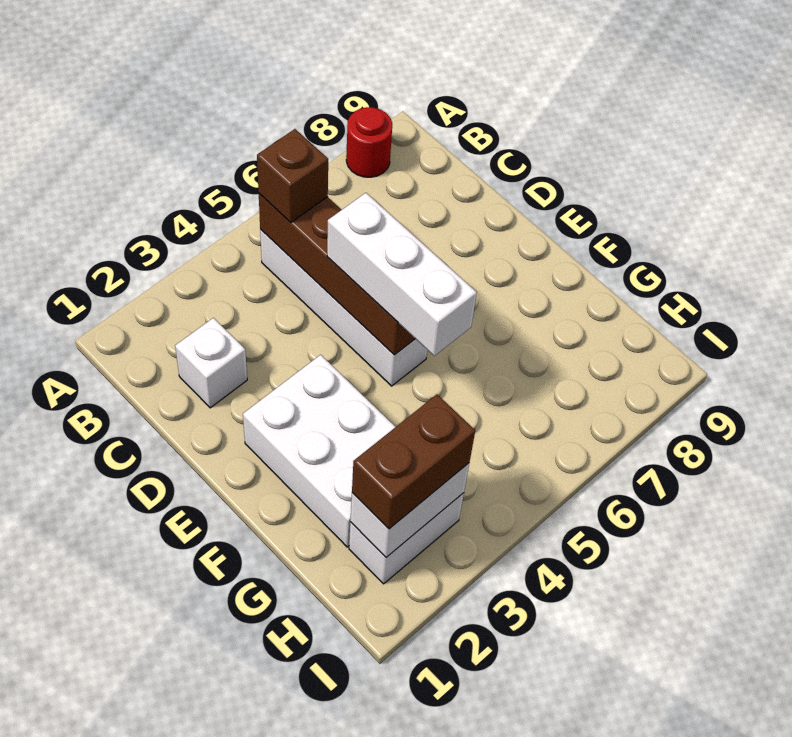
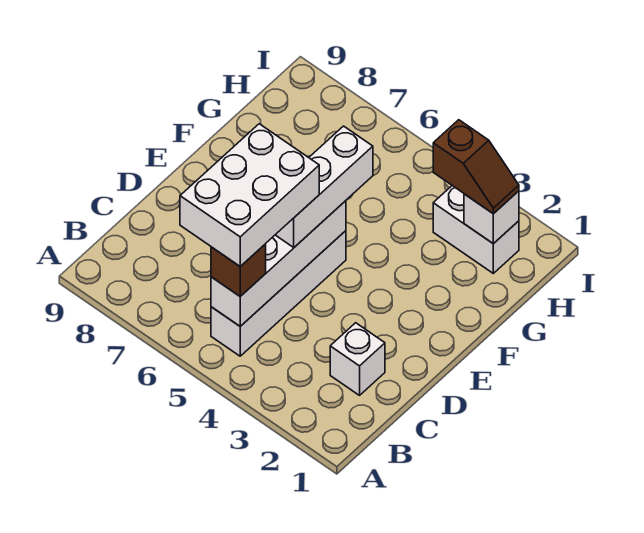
red 1x1 round brick [346,107,392,177] -> none
brown 1x4 brick [259,194,415,355] -> white 1x4 brick [211,201,346,326]
white 2x3 brick [243,355,395,547] -> white 2x3 brick moved to [180,124,319,266]
white 1x2 brick [350,463,469,557] -> white 1x1 brick [464,191,519,244]
brown 1x2 brick [352,394,475,529] -> brown 1x2 slope [433,120,519,214]

